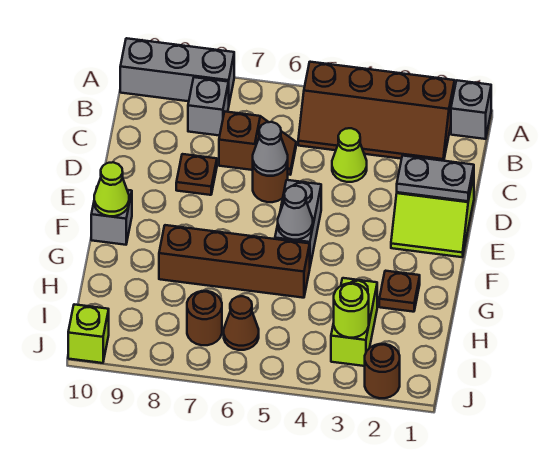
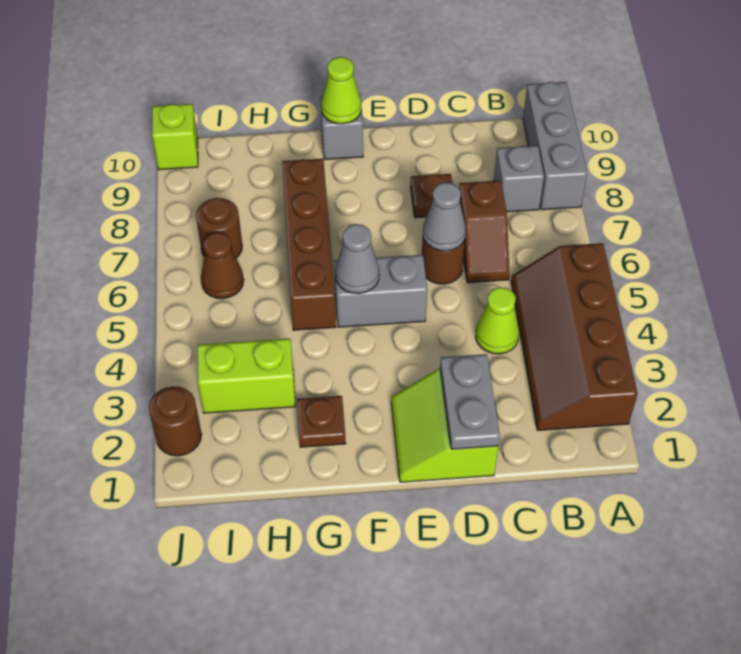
grey 1x1 brick [451,80,491,139] -> none
lime 1x1 round brick [334,283,369,338] -> none

